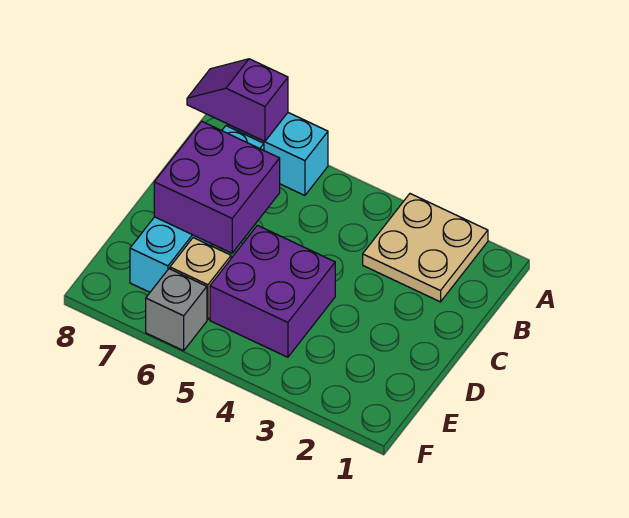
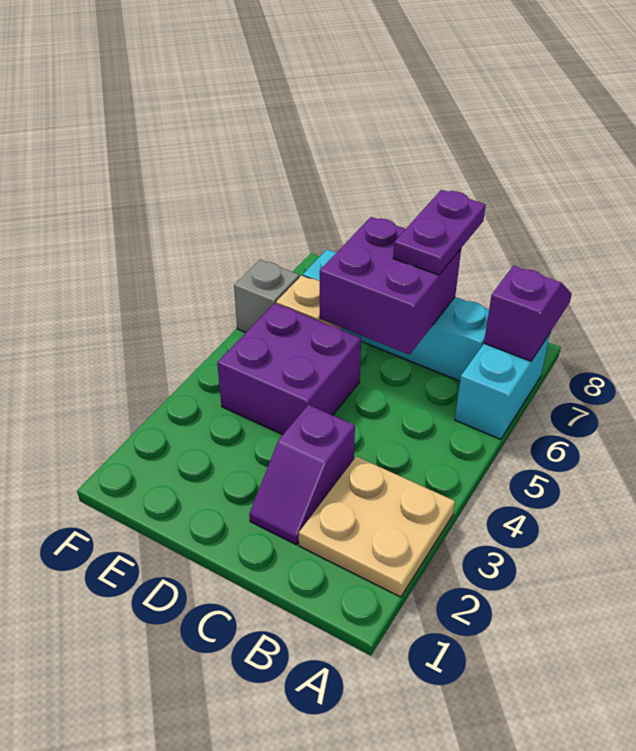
none -> purple 1x2 slope [249,405,355,545]
none -> purple 1x2 plate [393,190,486,275]

